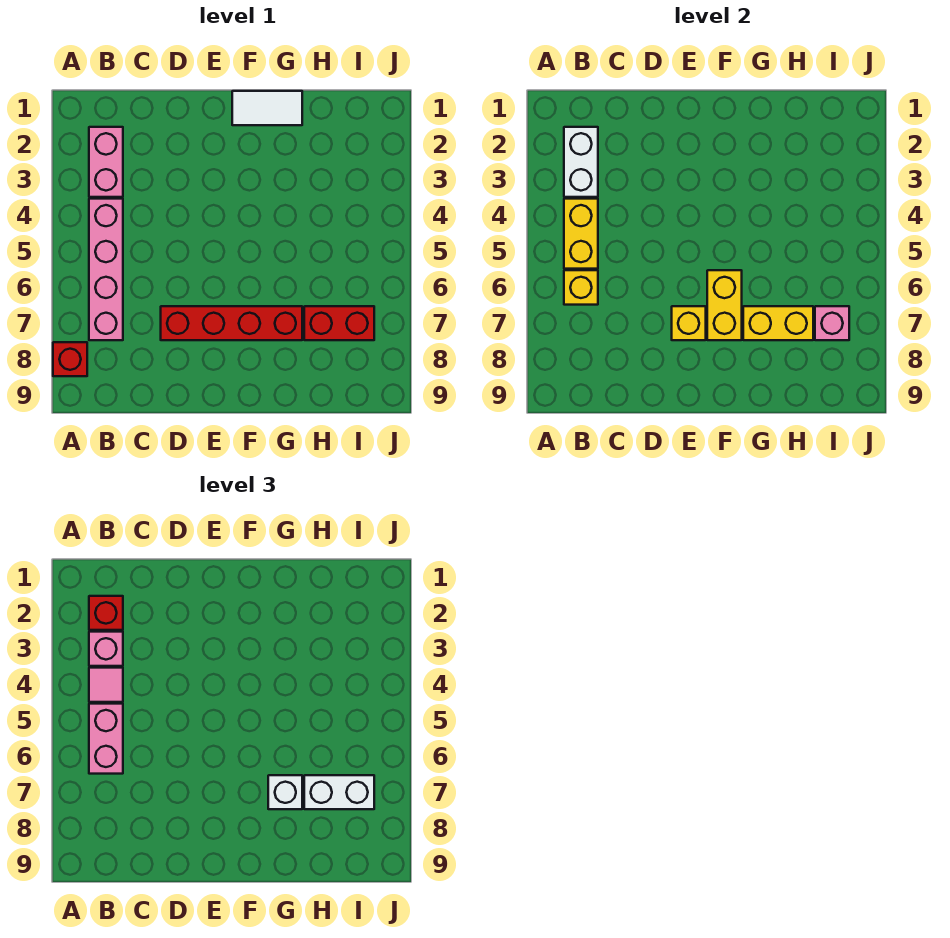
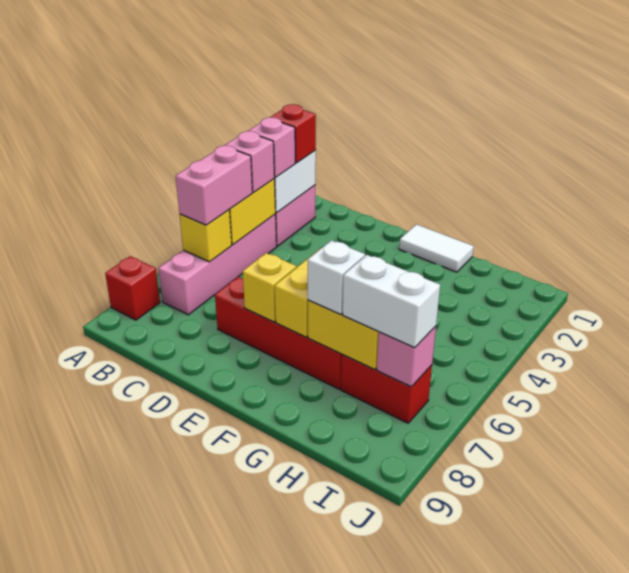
pink 1x1 tile [89,668,123,702] -> pink 1x1 brick [225,131,274,192]

